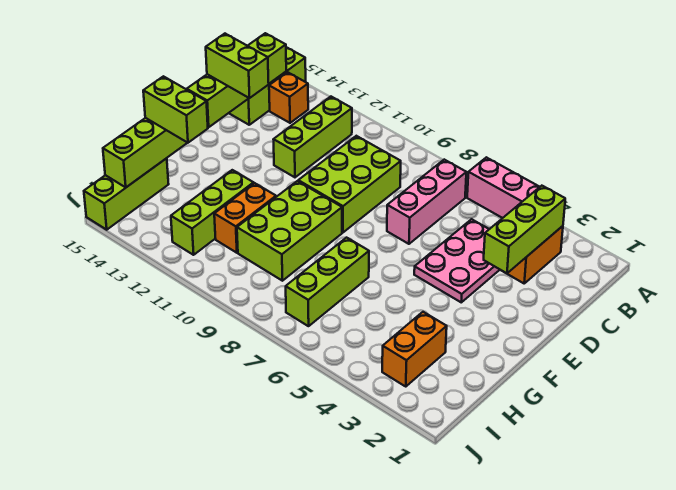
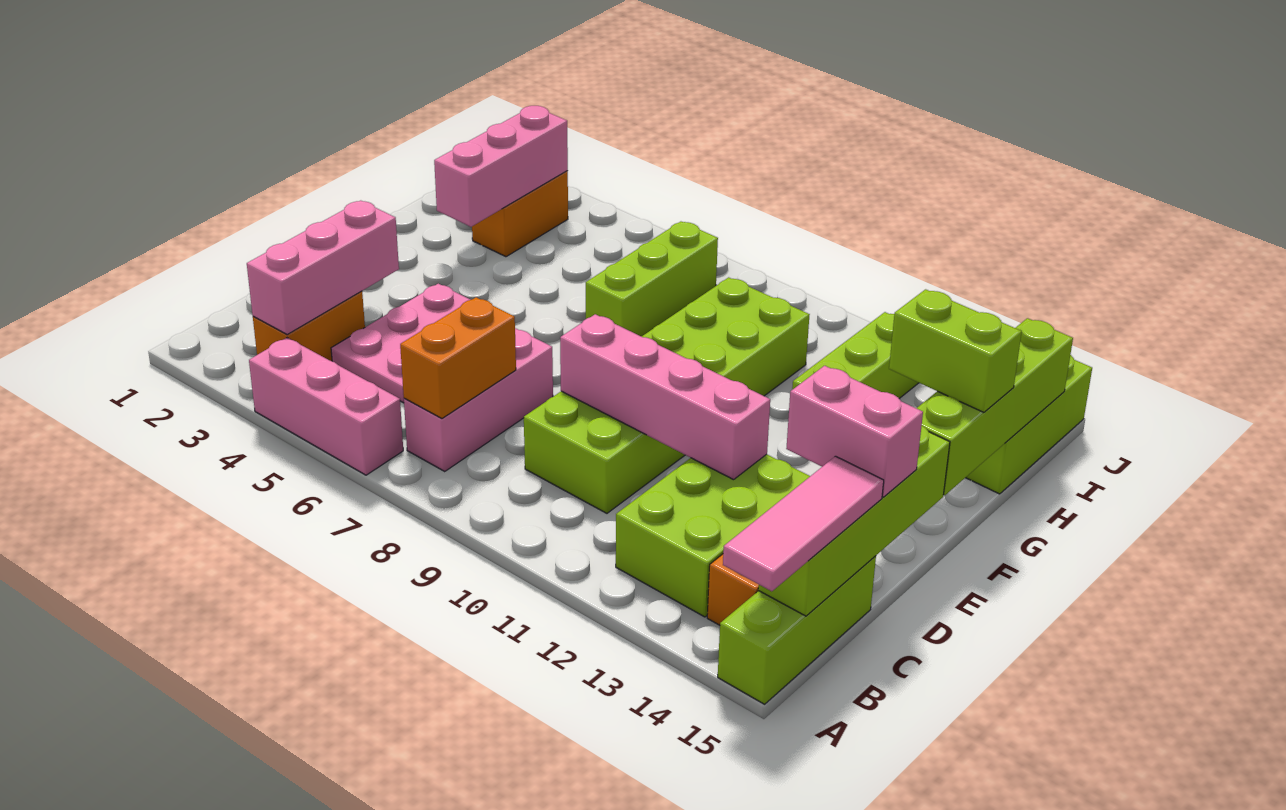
none -> pink 1x3 tile [723,456,884,591]
lime 1x3 brick [484,186,565,273] -> pink 1x3 brick [247,201,399,335]
lime 1x3 brick [273,97,352,177] -> lime 2x3 brick [616,454,810,617]
none -> pink 1x4 brick [560,314,770,480]
lime 1x2 brick [206,34,269,98] -> pink 1x2 brick [786,366,923,497]
none -> pink 1x3 brick [434,106,568,227]
orange 1x2 brick [214,183,276,253] -> orange 1x2 brick moved to [400,297,516,418]

